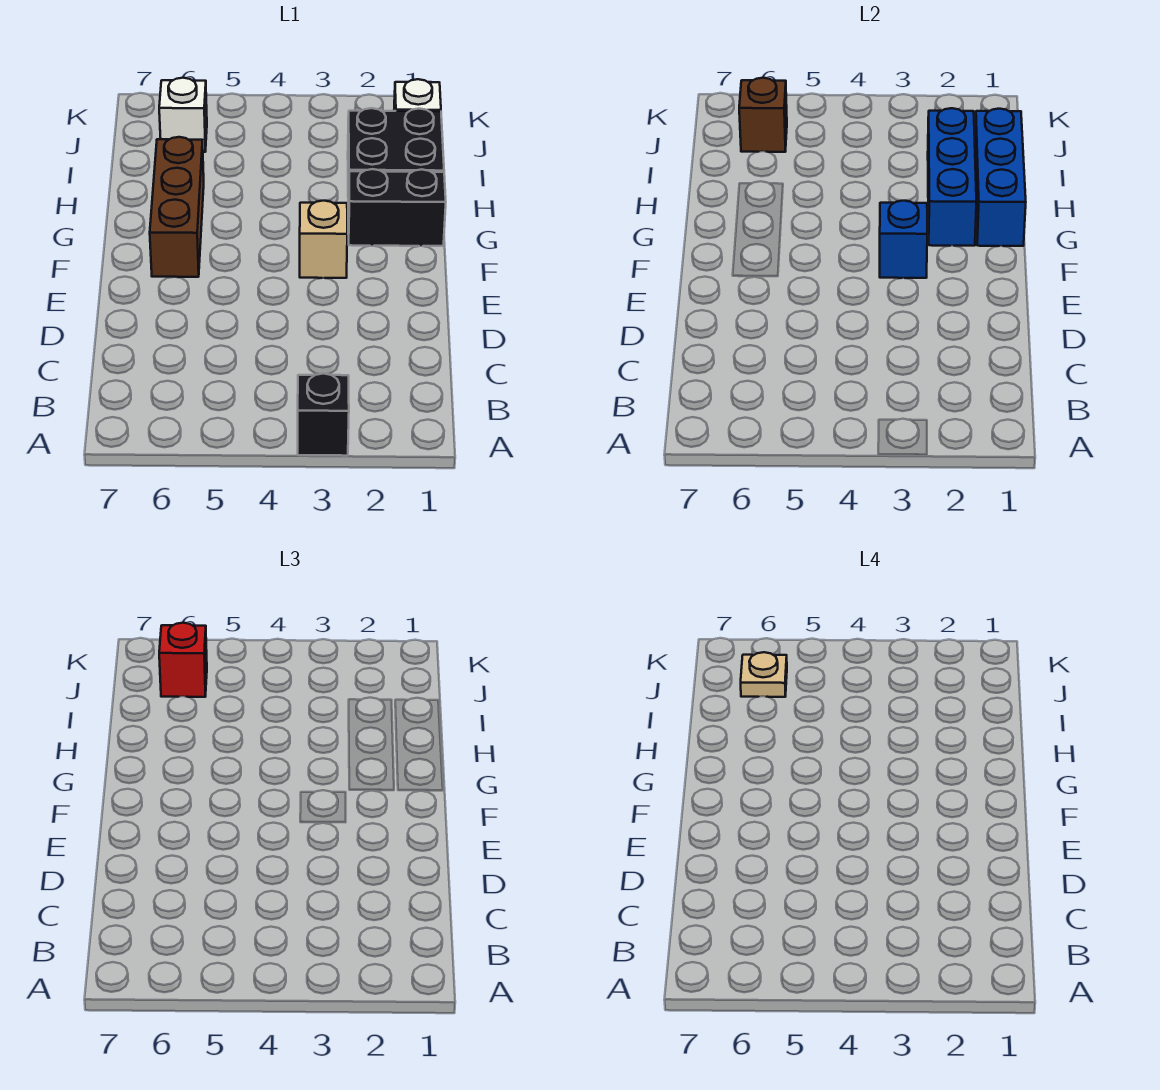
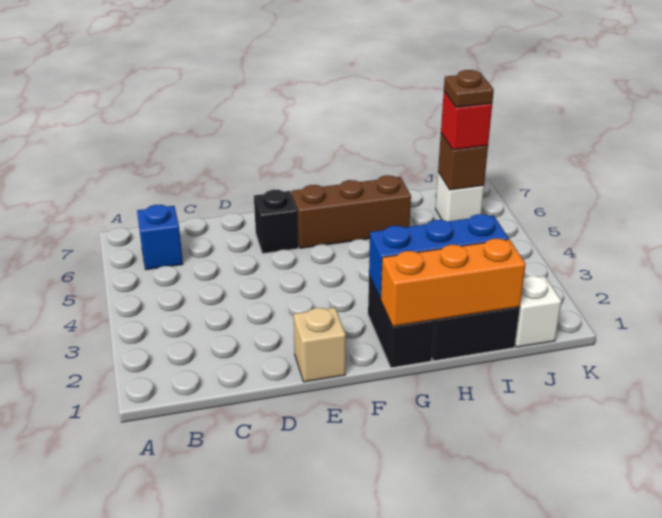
black 1x1 brick [298,374,349,456] -> black 1x1 brick moved to [254,190,298,254]
tan 1x1 brick [300,201,347,278] -> tan 1x1 brick moved to [294,308,346,382]
blue 1x1 brick [880,201,927,278] -> blue 1x1 brick moved to [137,205,183,270]
blue 1x3 brick [975,109,1026,246] -> orange 1x3 brick [381,239,526,326]
tan 1x1 plate [741,652,787,697] -> brown 1x1 plate [444,70,494,108]

